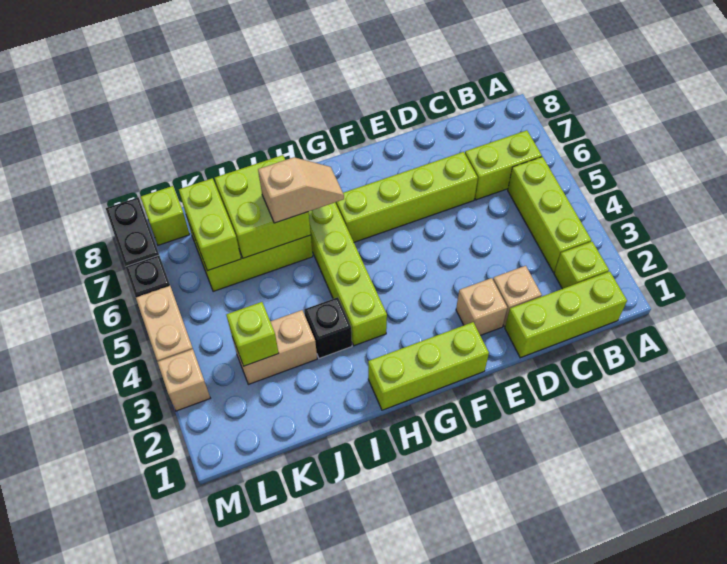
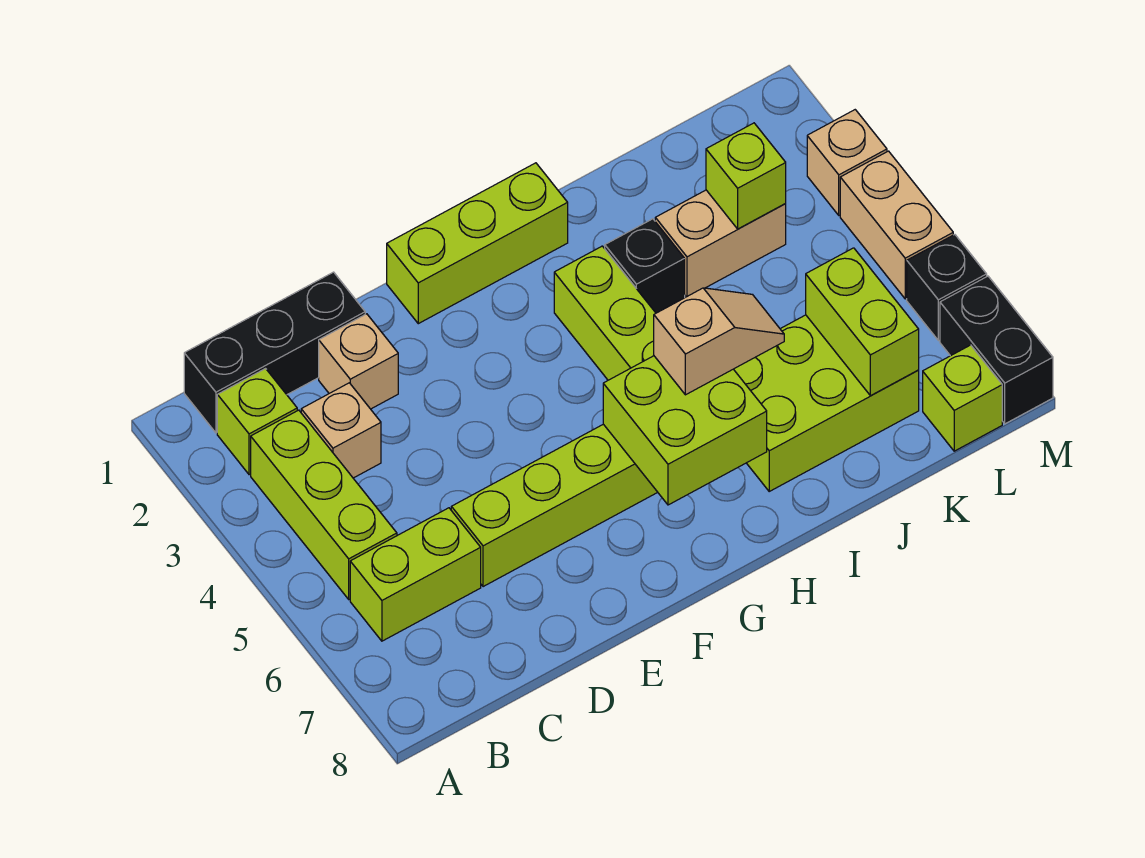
lime 1x3 brick [505,271,627,358] -> black 1x3 brick [184,272,365,433]
tan 1x1 brick [456,278,507,335] -> tan 1x1 brick moved to [301,383,381,478]
tan 1x2 slope [258,157,344,223] -> tan 1x2 slope turned to [654,288,784,395]
lime 2x2 brick [215,155,311,258] -> lime 2x2 brick moved to [603,356,767,505]

